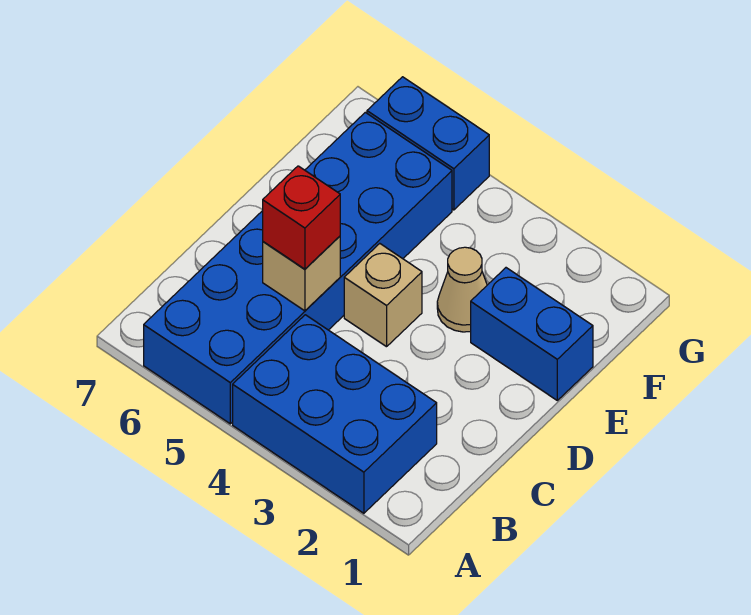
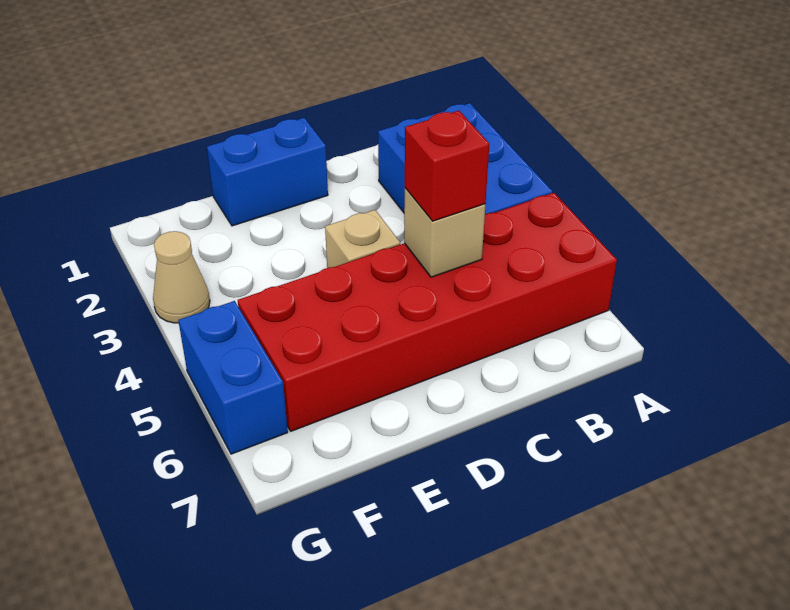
blue 2x6 brick [144,112,452,424] -> red 2x6 brick [238,193,617,431]
blue 1x2 brick [471,268,593,400] -> blue 1x2 brick turned to [207,118,328,226]
tan 1x1 cone [437,247,487,332] -> tan 1x1 cone moved to [153,231,210,323]

